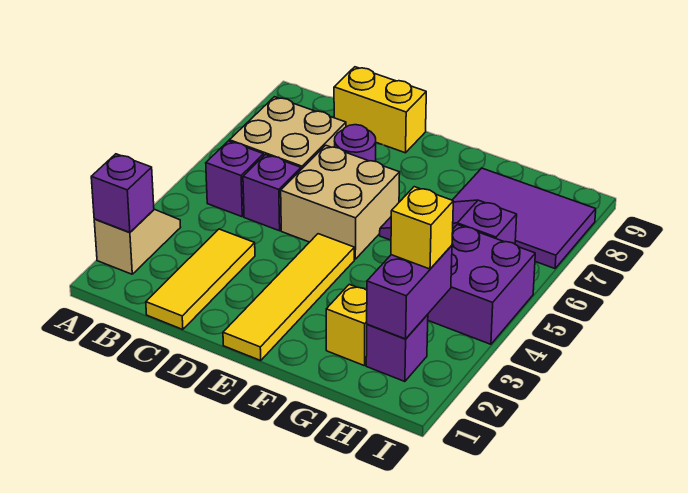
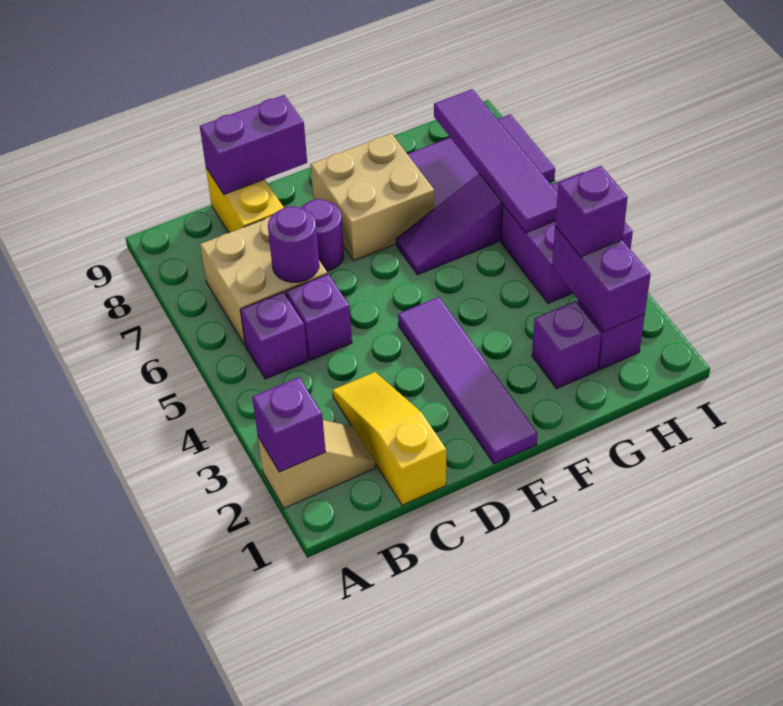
tan 1x2 slope [94,209,181,274] -> tan 1x2 slope turned to [258,420,376,508]
yellow 1x3 tile [146,229,255,330] -> yellow 1x3 slope [332,372,446,505]
none -> purple 1x1 round brick [268,206,319,282]
yellow 1x2 brick [334,67,426,153] -> yellow 1x2 brick turned to [206,168,284,233]
none -> purple 1x2 brick [200,95,307,194]
tan 2x2 brick [281,145,400,259] -> tan 2x2 brick moved to [310,133,434,261]
yellow 1x4 tile [223,234,354,360] -> purple 1x4 tile [398,297,537,464]
yellow 1x1 brick [326,284,367,366] -> purple 1x1 brick [532,301,601,389]
yellow 1x1 brick [391,187,453,269] -> purple 1x1 brick [555,166,628,257]
none -> purple 1x4 tile [434,89,558,233]

